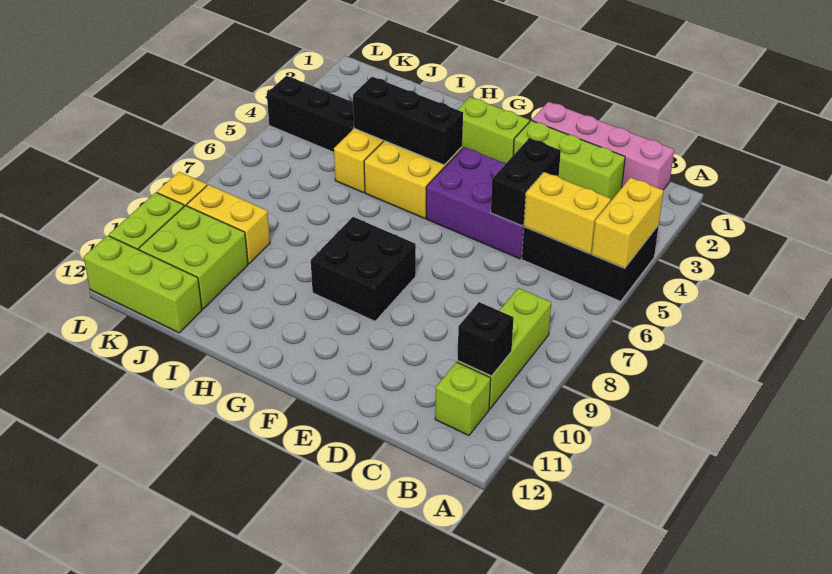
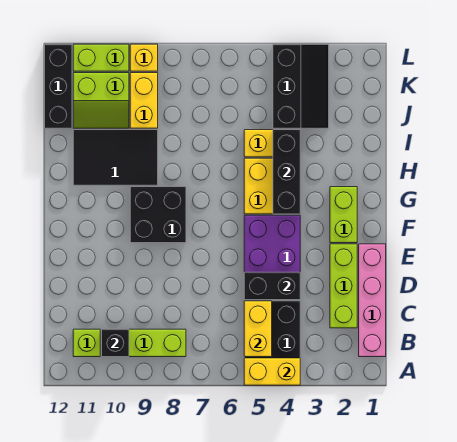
none -> black 2x3 tile [73,130,158,185]
lime 2x2 brick [139,206,248,309] -> lime 2x2 slope [73,73,129,128]
lime 1x3 brick [84,236,202,333] -> black 1x3 brick [45,44,72,128]

